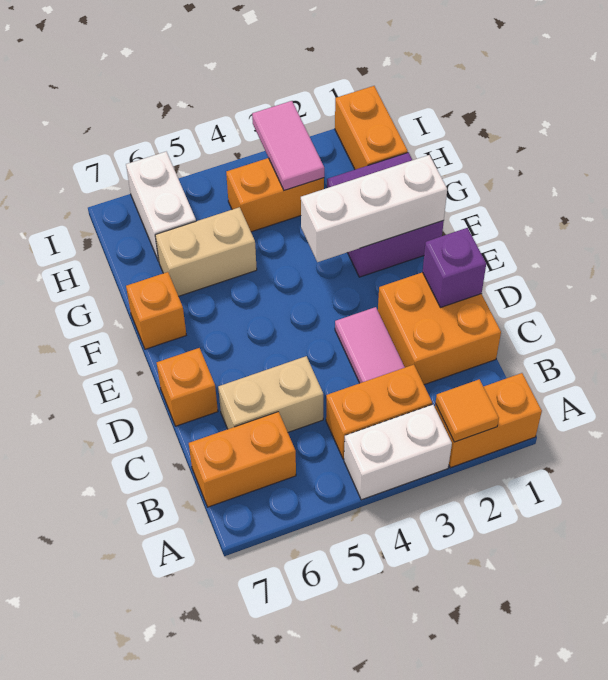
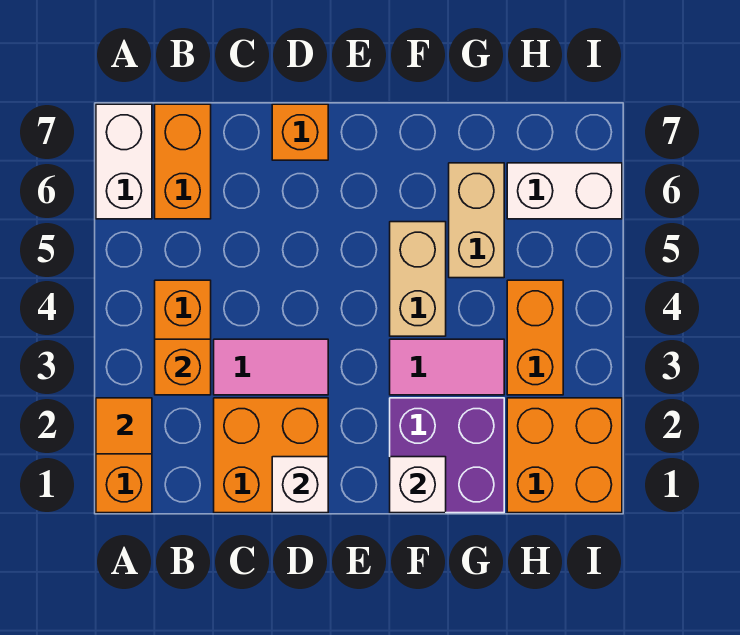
white 1x2 brick [344,404,452,500] -> white 1x2 brick moved to [96,104,152,219]
tan 1x2 brick [218,356,323,432] -> tan 1x2 brick moved to [390,222,446,336]
purple 1x1 brick [423,228,486,308] -> white 1x1 brick [272,457,328,513]
white 1x3 brick [301,155,447,262] -> white 1x1 brick [390,457,446,513]
orange 1x1 brick [126,272,186,349] -> orange 1x1 brick moved to [155,339,211,395]
orange 1x2 brick [335,86,408,170] -> orange 2x2 brick [507,398,622,513]
pink 1x2 tile [252,101,324,190] -> pink 1x2 tile moved to [390,339,504,395]

